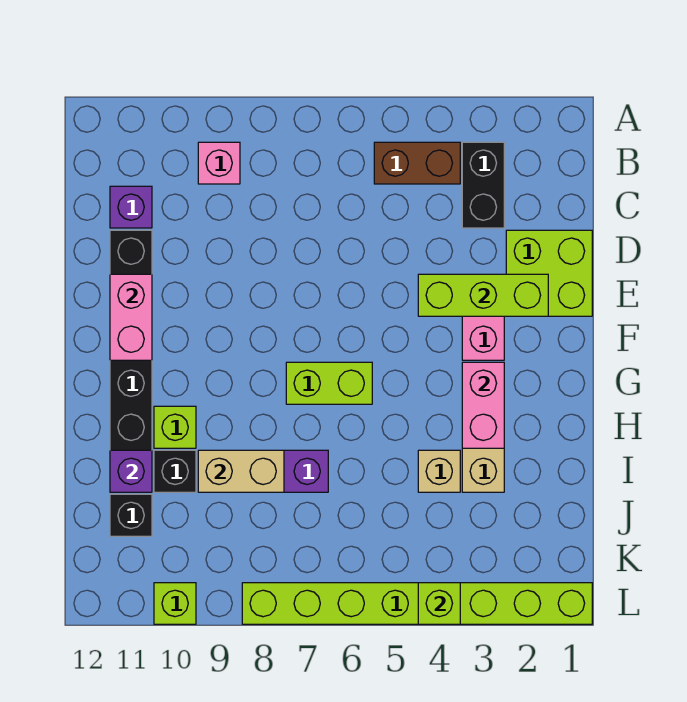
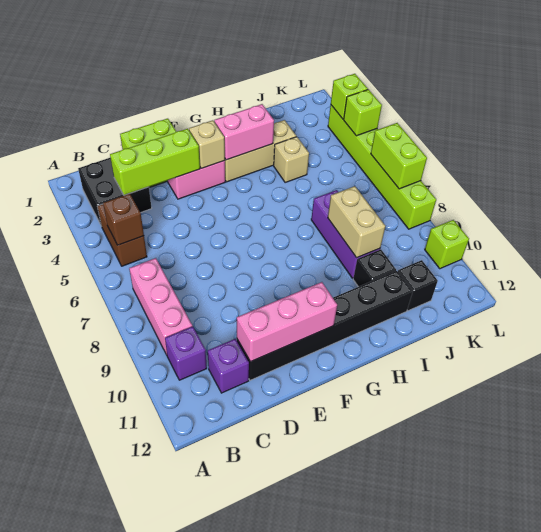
black 1x2 brick [462,142,504,228] -> black 2x2 brick [78,158,152,225]
none -> brown 1x1 brick [103,194,144,245]
pink 1x1 brick [198,142,240,184] -> pink 1x3 brick [129,258,192,355]
lime 1x3 brick [418,274,548,316] -> lime 1x3 brick turned to [110,129,200,195]
pink 1x2 brick [110,274,152,360] -> pink 1x3 brick [237,282,337,362]
none -> tan 1x1 brick [189,120,225,168]
lime 1x2 brick [286,362,372,404] -> lime 1x2 brick moved to [371,123,427,189]
lime 1x1 brick [154,406,196,448] -> lime 1x1 brick moved to [331,74,368,119]
purple 1x1 brick [110,450,152,492] -> purple 1x1 brick moved to [165,326,207,380]
lime 1x8 brick [242,583,592,624] -> lime 1x6 brick [328,105,436,229]

